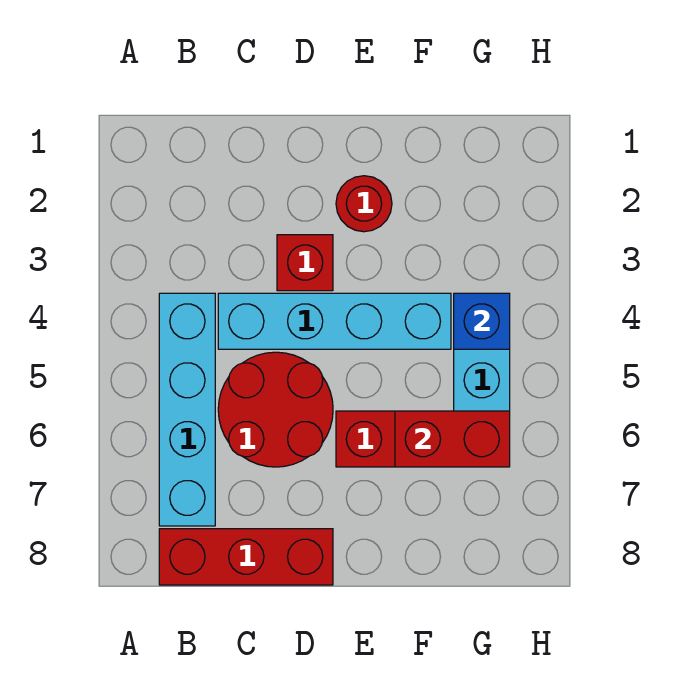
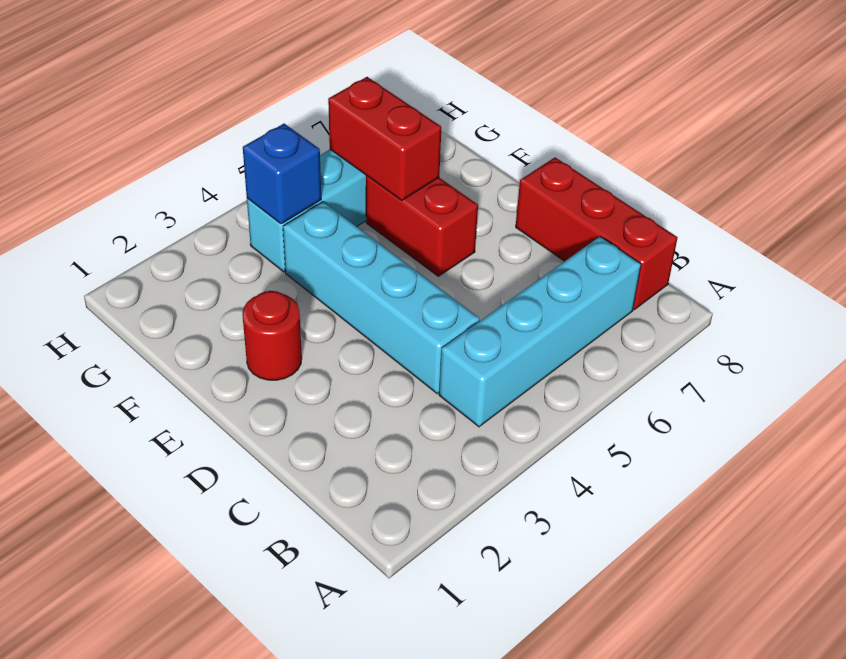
red 2x2 round brick [218,352,333,467] -> none
red 1x1 brick [277,235,333,291] -> none

